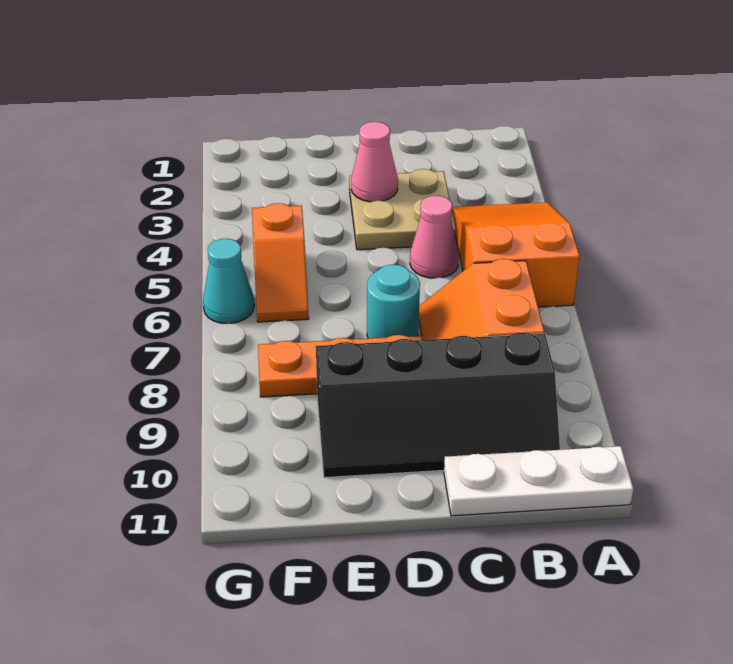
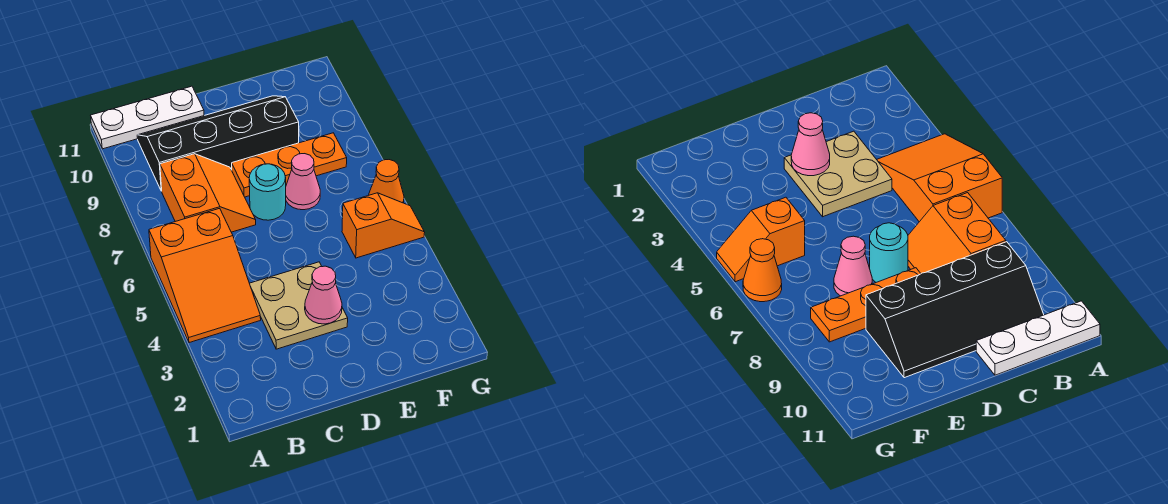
pink 1x1 cone [410,196,459,278] -> pink 1x1 cone moved to [286,154,320,210]
orange 1x2 slope [252,203,309,322] -> orange 1x2 slope turned to [342,193,425,258]
cyan 1x1 cone [203,238,254,324] -> orange 1x1 cone [369,160,404,203]

